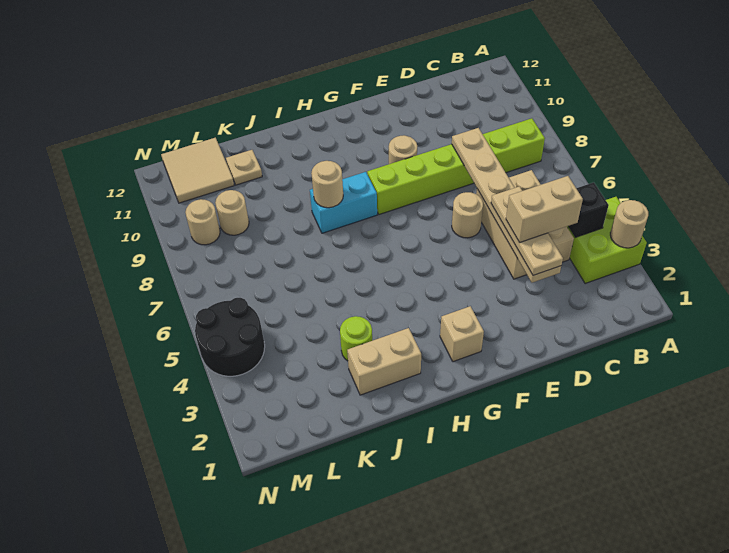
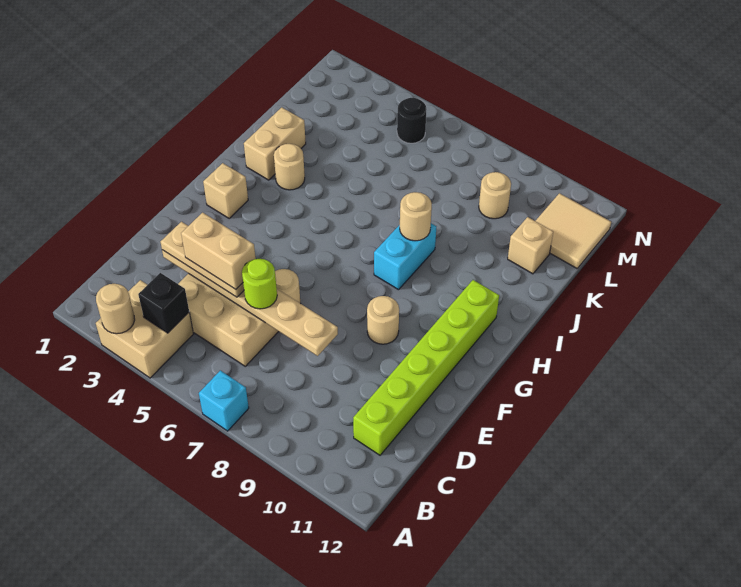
lime 2x2 brick [567,197,647,284] -> tan 2x2 brick [96,280,193,378]
none -> cyan 1x1 brick [199,370,249,431]
lime 1x6 brick [367,118,545,214] -> lime 1x6 brick moved to [353,280,499,455]
tan 1x2 brick [506,176,583,242] -> tan 1x2 brick turned to [181,212,256,289]
lime 1x1 round brick [340,316,372,361] -> lime 1x1 round brick moved to [242,259,277,309]
tan 1x1 plate [226,150,262,185] -> tan 1x1 brick [508,217,553,274]
black 2x2 round brick [195,298,265,376] -> black 1x1 round brick [397,98,426,143]
tan 1x1 round brick [185,199,220,245] -> tan 1x1 round brick moved to [274,144,305,190]

